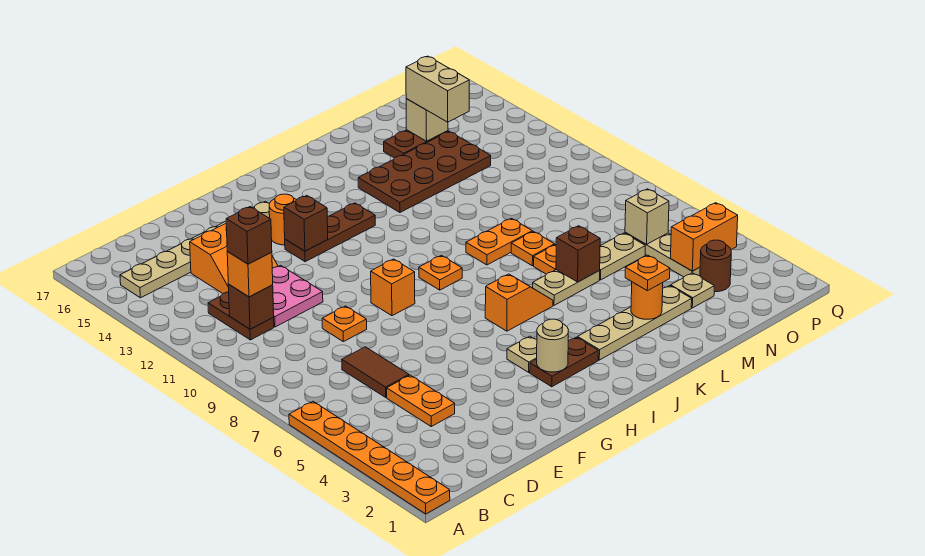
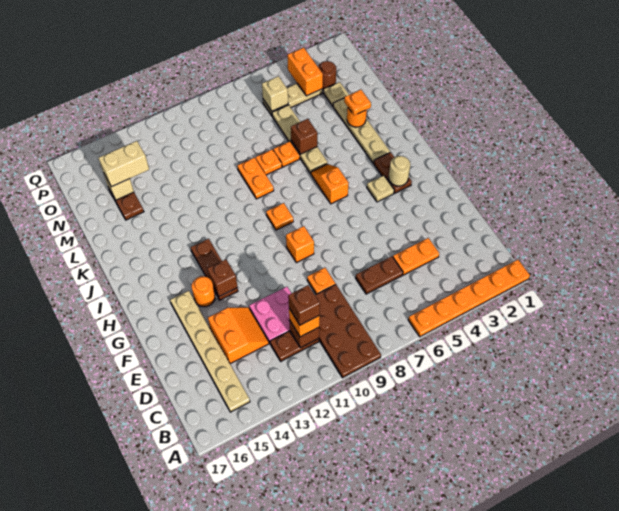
brown 1x2 tile [342,347,409,397] -> brown 1x2 plate [356,256,403,294]
brown 2x4 plate [358,131,491,212] -> brown 2x4 plate moved to [315,285,381,378]

